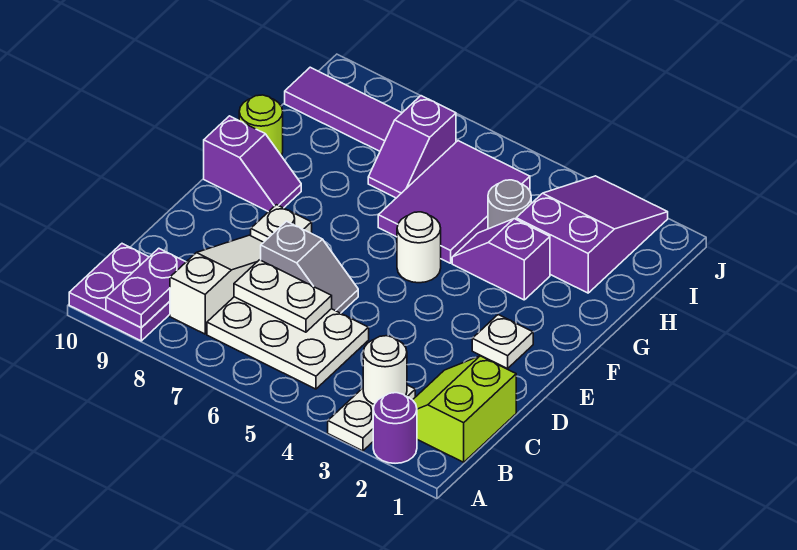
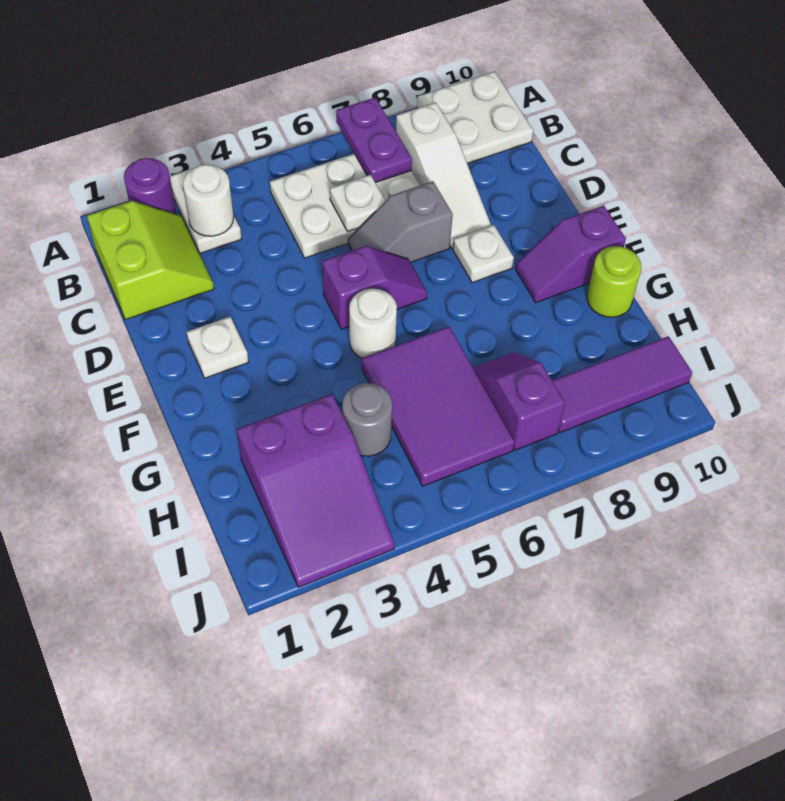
purple 2x2 plate [69,244,170,341] -> white 2x2 plate [417,71,533,164]
purple 1x2 plate [106,248,186,328] -> purple 1x2 plate moved to [336,97,412,183]
white 1x2 plate [234,260,332,332] -> white 1x1 plate [330,175,385,232]
purple 1x2 slope [452,219,550,300] -> purple 1x2 slope moved to [322,246,427,329]

